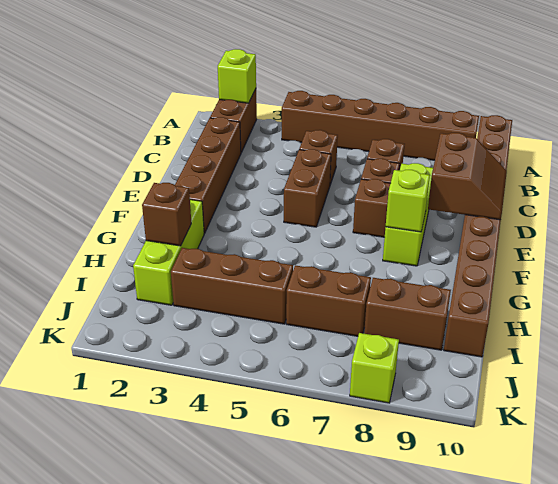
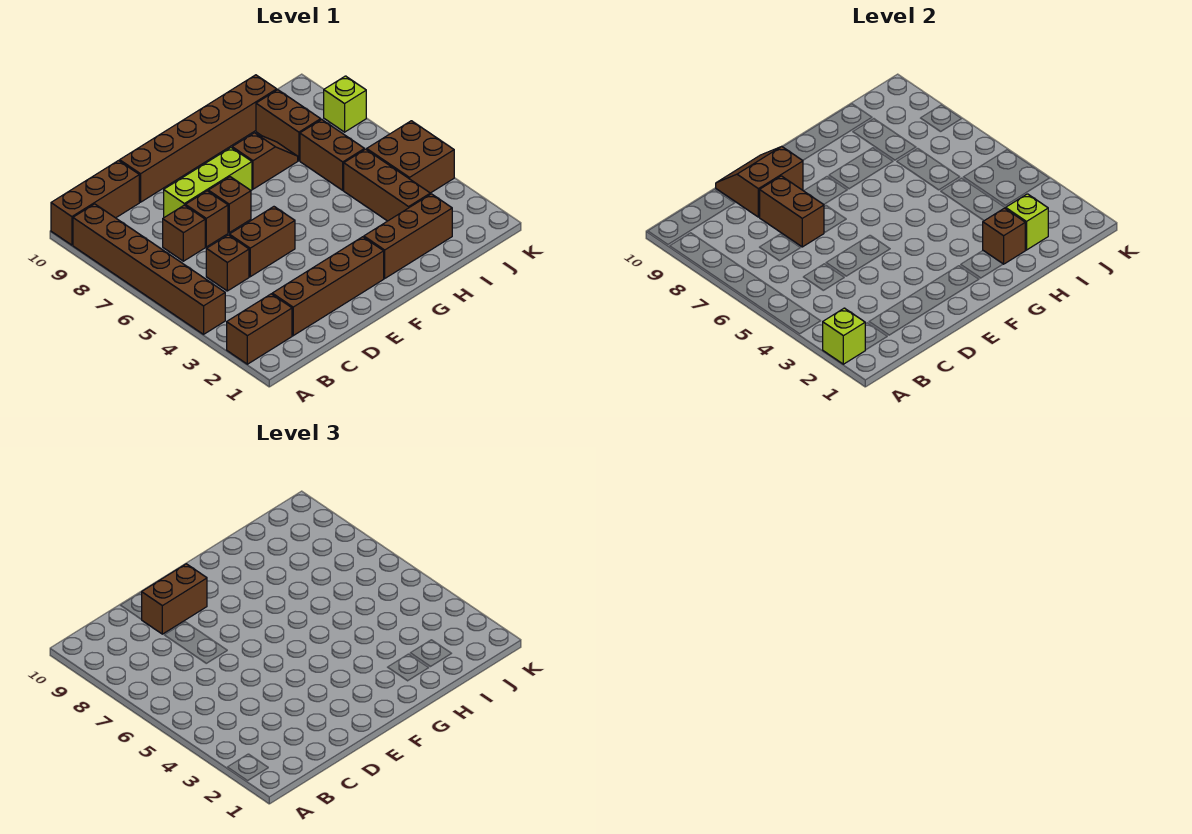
none -> brown 1x2 brick [760,176,824,247]
none -> brown 1x2 brick [141,564,207,634]
lime 1x1 brick [386,170,430,232] -> lime 1x1 brick moved to [1006,194,1048,250]
lime 1x3 brick [133,200,204,305] -> brown 1x3 brick [364,194,452,278]
none -> brown 1x2 slope [232,133,298,189]
none -> brown 2x2 brick [367,121,454,193]

